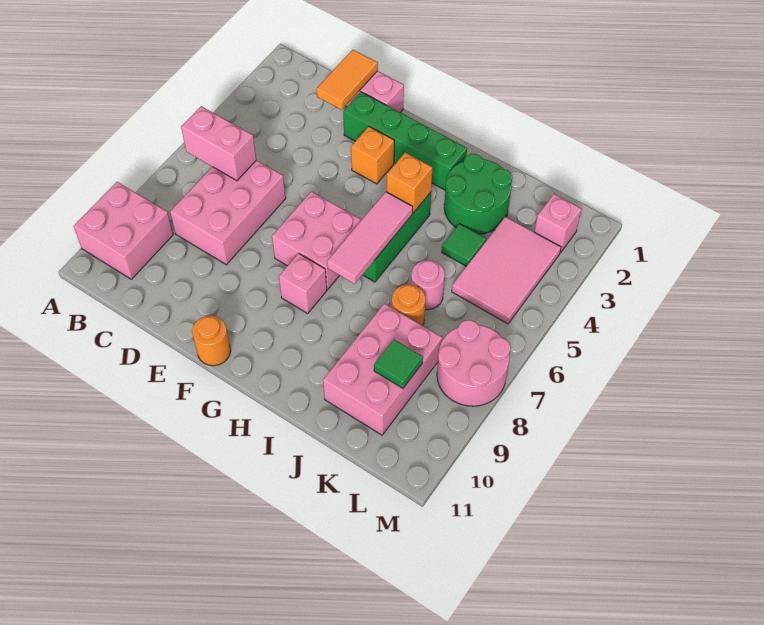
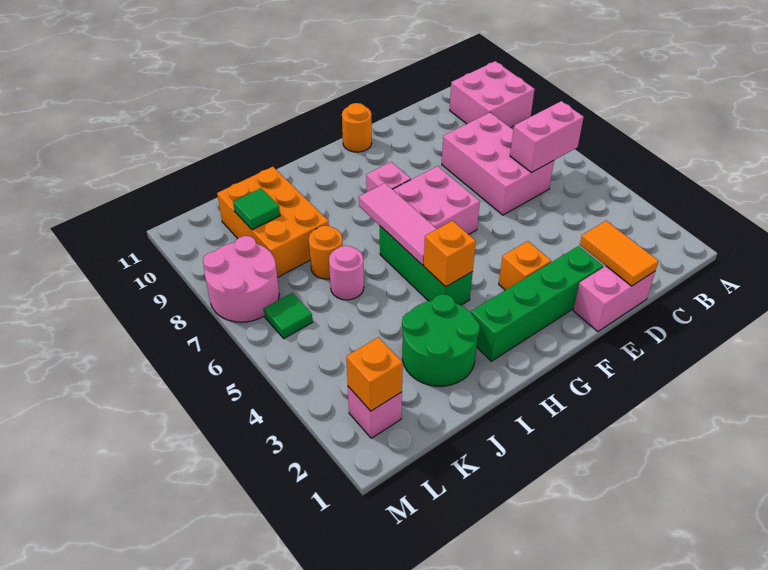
green 1x1 tile [442,224,486,266] -> green 1x1 tile moved to [264,293,312,338]
pink 2x3 brick [323,304,442,435] -> orange 2x3 brick [217,167,329,278]
pink 2x3 tile [452,217,561,324] -> none
none -> orange 1x1 brick [346,337,403,411]

